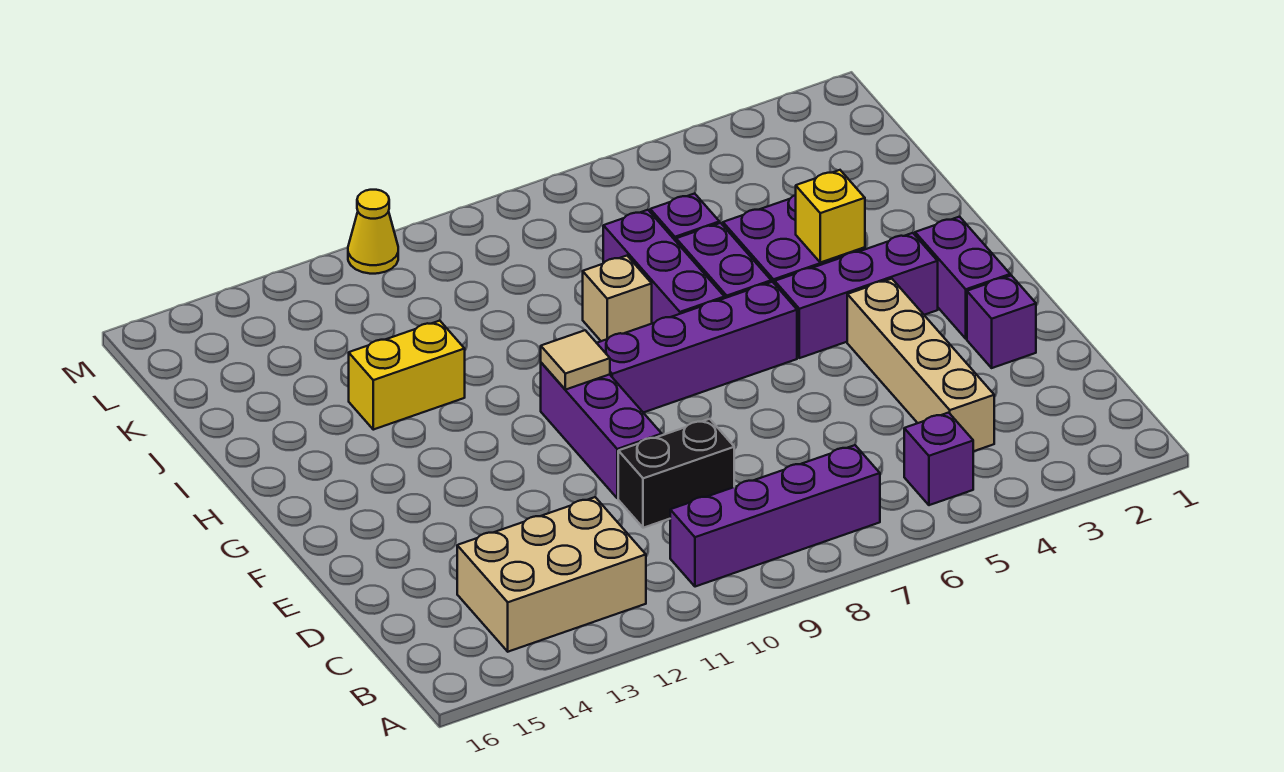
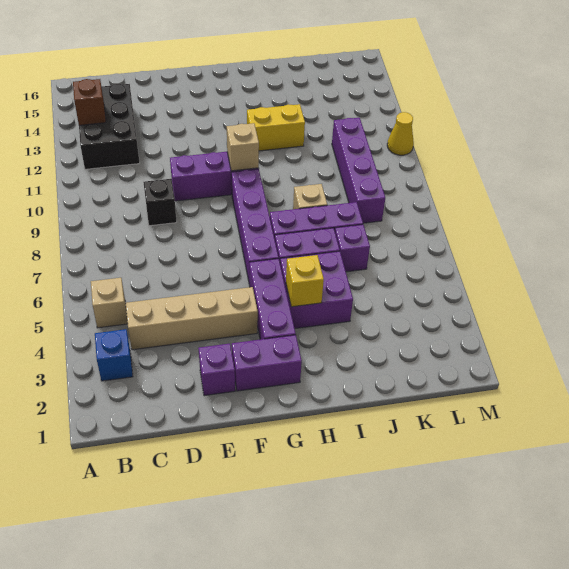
none -> blue 1x1 brick [95,329,133,381]
purple 1x1 brick [904,413,973,505] -> tan 1x1 brick [91,278,128,328]
purple 1x4 brick [670,445,880,587] -> purple 1x4 brick moved to [332,118,385,223]
tan 2x3 brick [457,497,646,652] -> black 2x3 brick [79,84,140,169]
none -> brown 1x1 brick [73,79,106,125]
black 1x2 brick [618,419,734,528] -> black 1x1 brick [143,179,177,226]
tan 1x1 tile [541,330,610,390] -> tan 1x1 brick [227,123,259,171]
yellow 1x2 brick [349,321,465,430] -> yellow 1x2 brick turned to [247,104,305,151]

